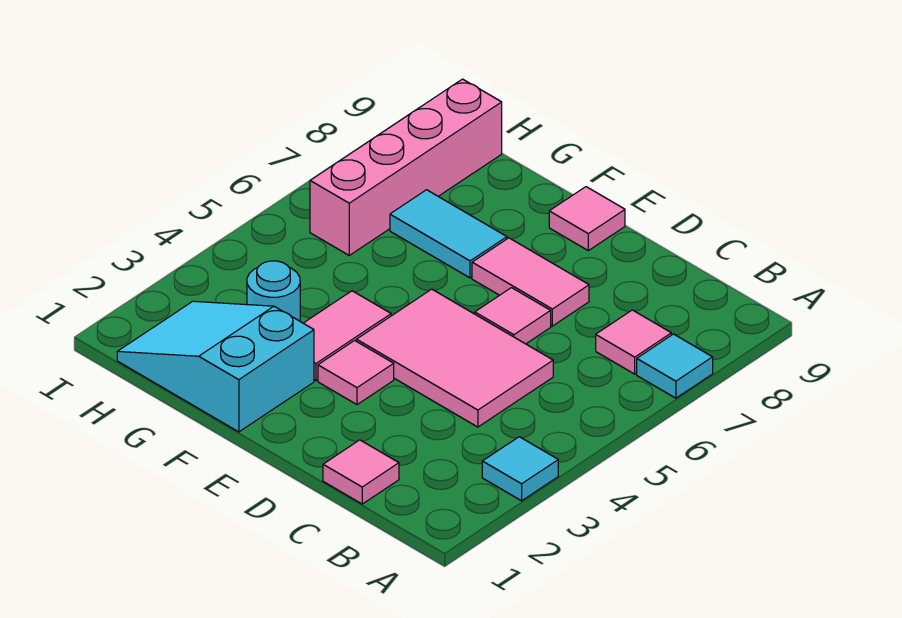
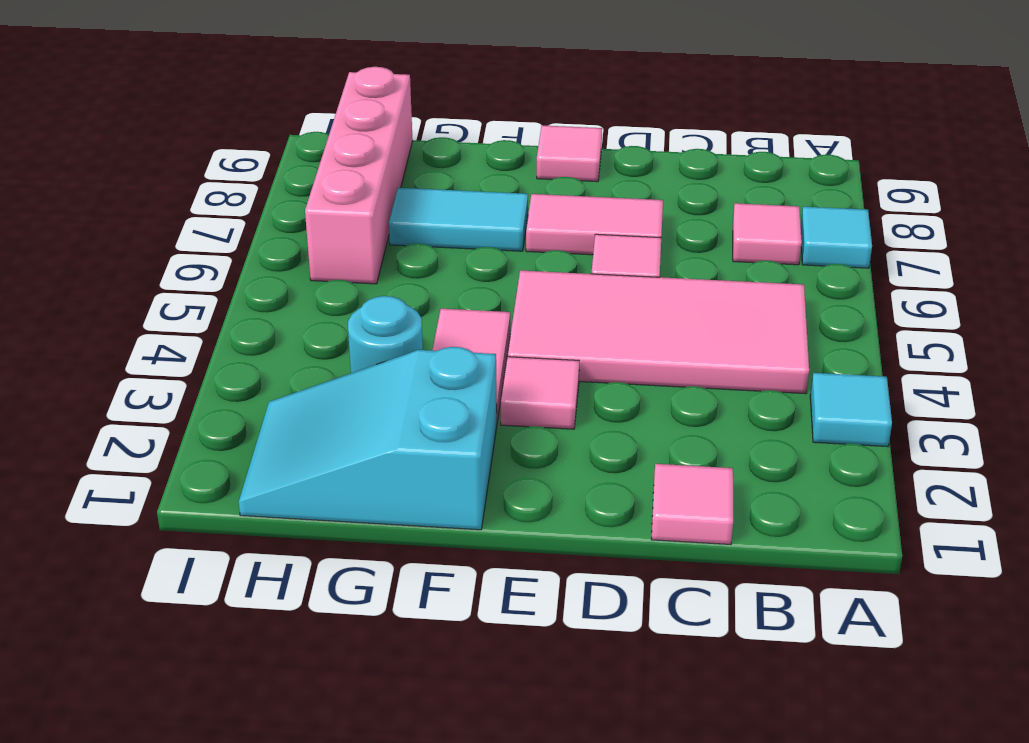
pink 2x3 tile [356,289,553,427] -> pink 2x4 tile [508,270,809,394]

